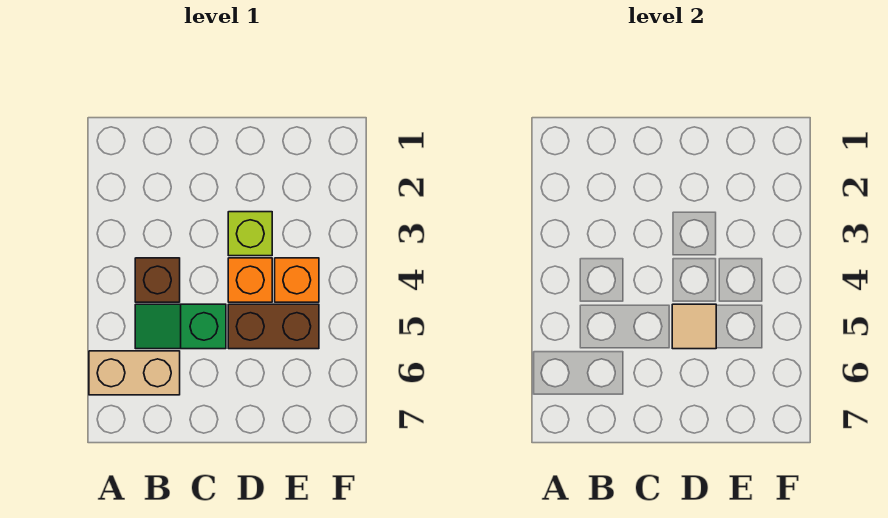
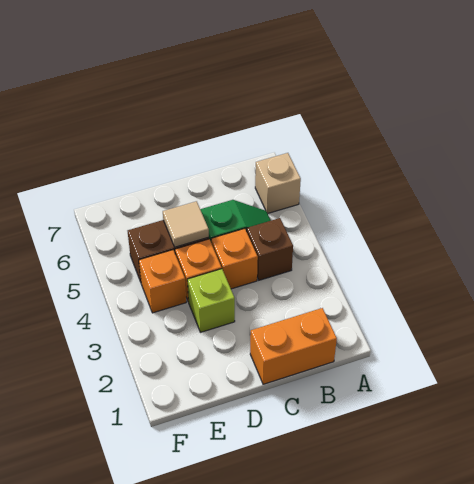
tan 1x2 brick [89,351,180,395] -> tan 1x1 brick [255,153,301,213]
none -> orange 1x2 brick [250,308,337,384]
none -> orange 1x1 brick [211,229,258,289]

